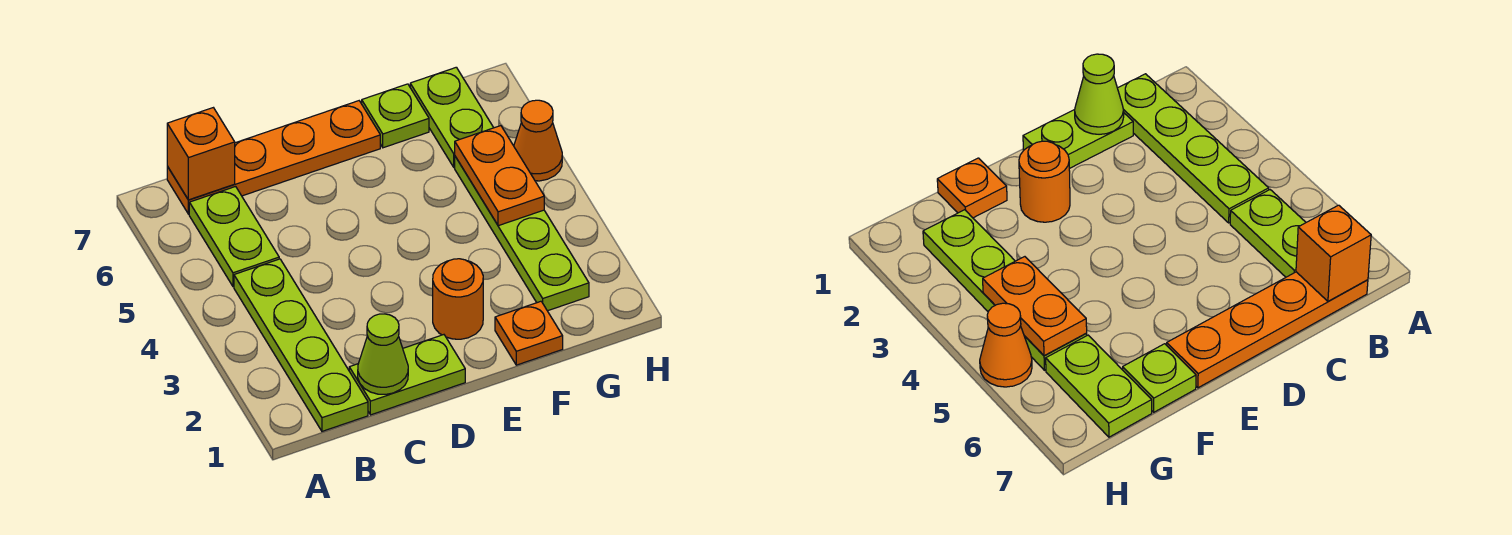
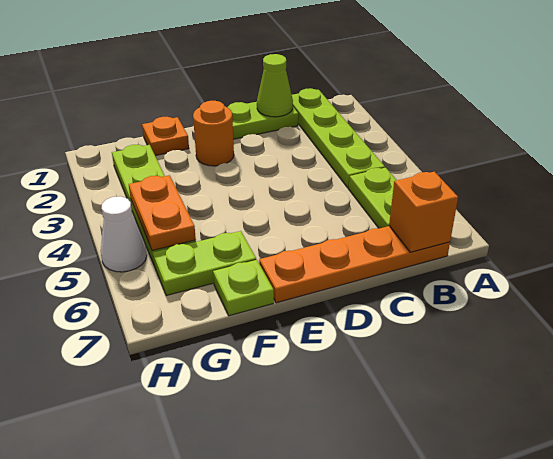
lime 1x2 plate [410,67,494,167] -> lime 1x2 plate turned to [153,231,256,296]
orange 1x1 cone [514,100,562,181] -> white 1x1 cone [101,196,147,272]

